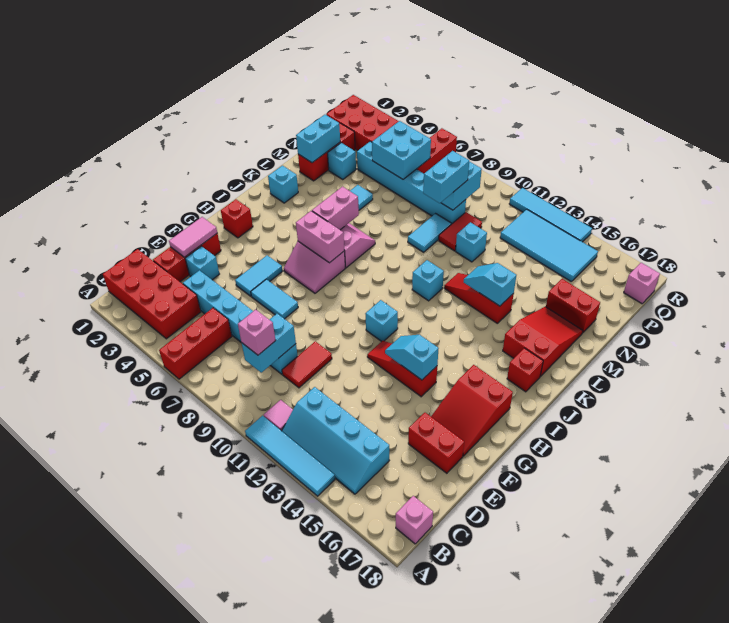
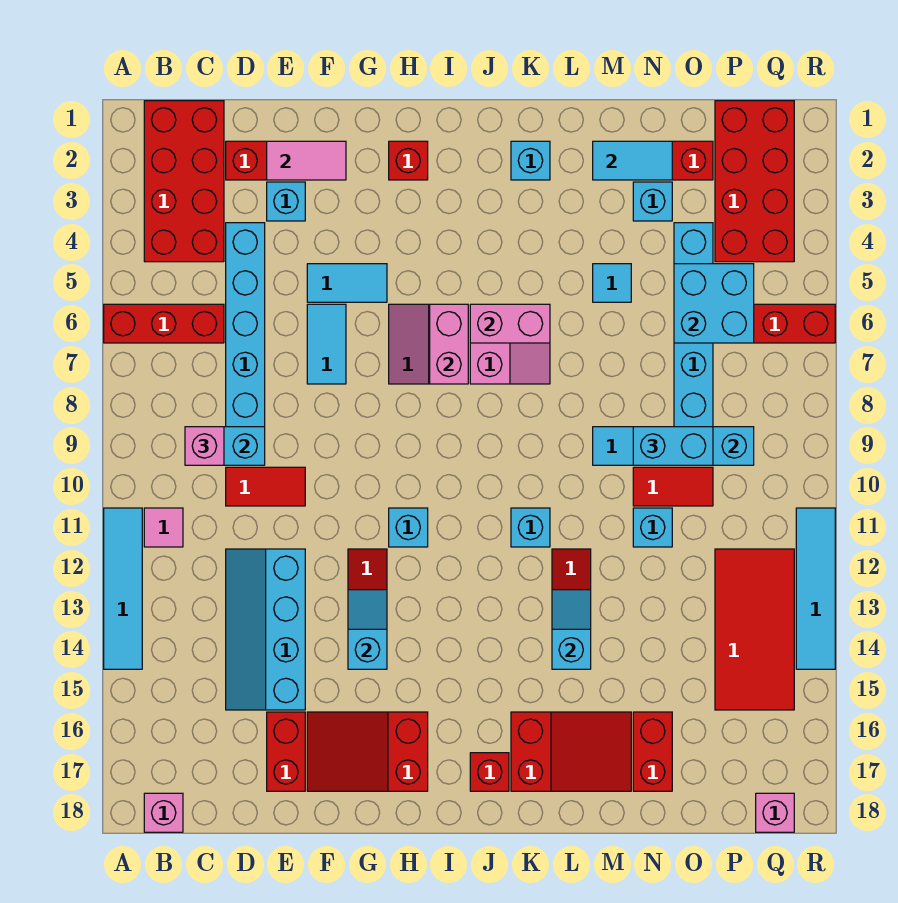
cyan 2x4 slope [282,387,389,494] -> cyan 2x4 slope moved to [226,549,305,710]
cyan 1x2 brick [296,115,340,163] -> cyan 1x2 tile [593,141,672,180]
cyan 2x4 tile [500,209,598,281] -> red 2x4 tile [715,549,794,710]

